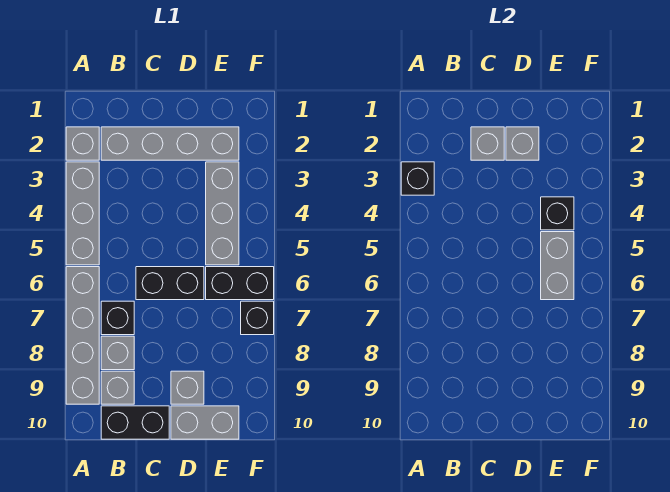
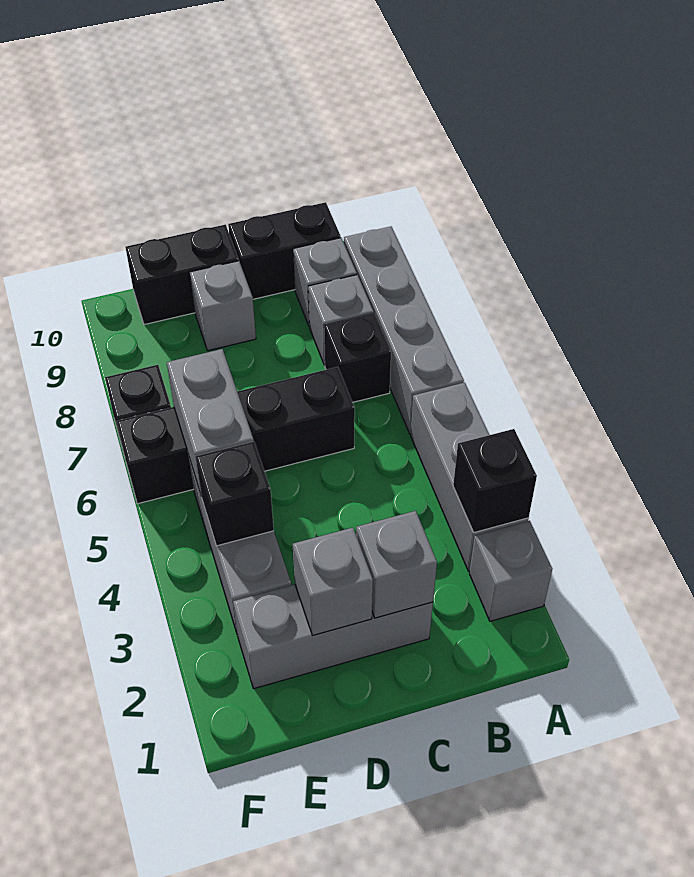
grey 1x4 brick [101,127,239,160] -> grey 1x3 brick [233,585,433,689]
grey 1x2 brick [171,406,239,439] -> black 1x2 brick [125,225,239,325]

